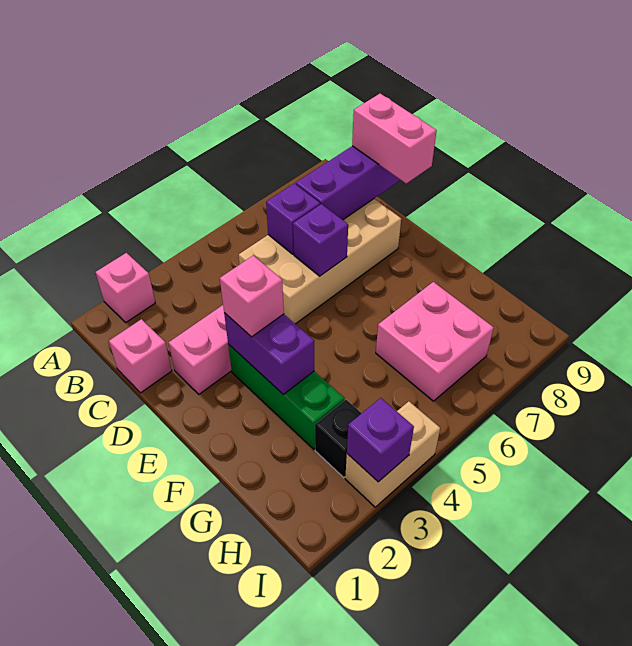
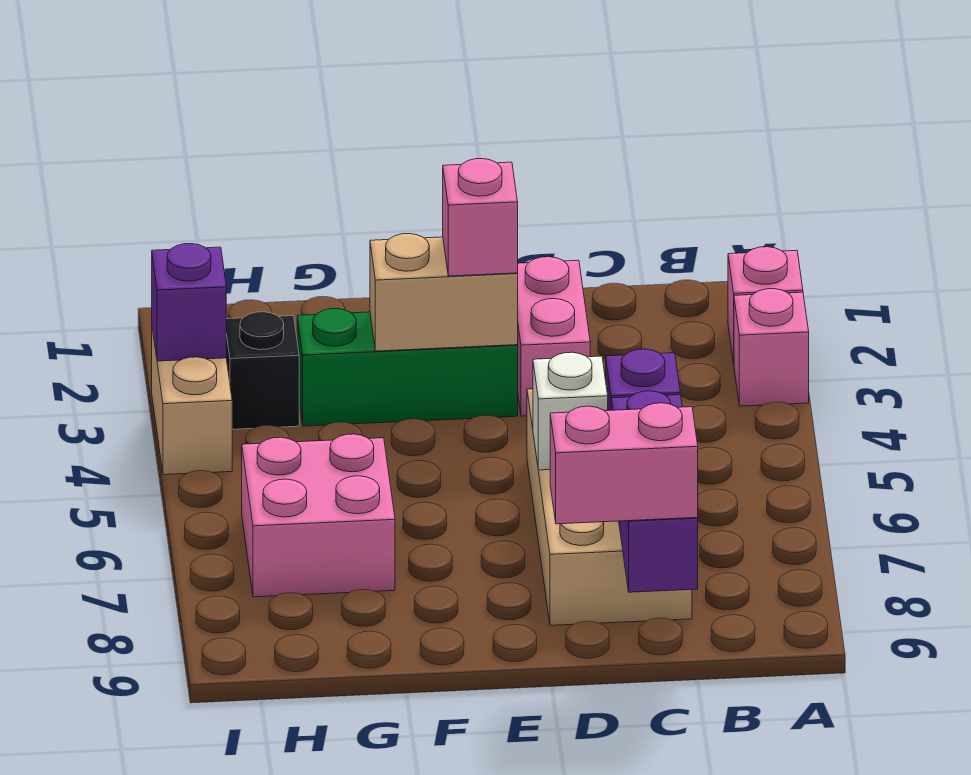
pink 1x1 brick [109,319,172,393] -> pink 1x1 brick moved to [734,289,809,406]
purple 1x1 brick [293,204,348,276] -> white 1x1 brick [533,352,608,470]
purple 1x2 brick [224,313,314,394] -> tan 1x2 brick [370,234,518,351]

